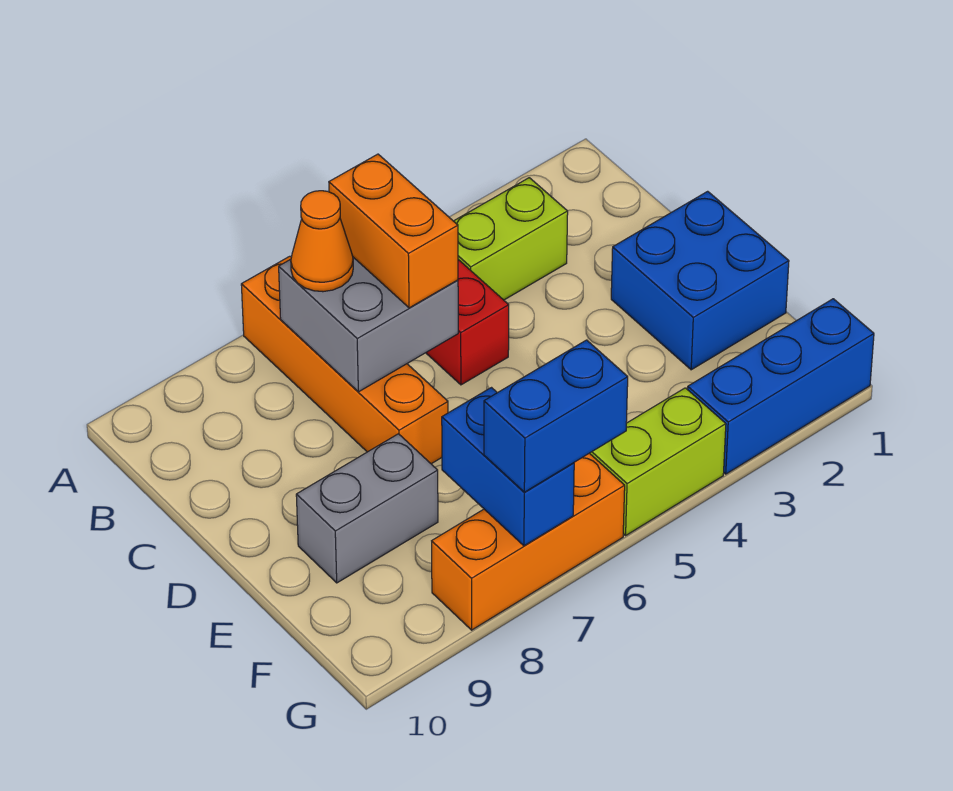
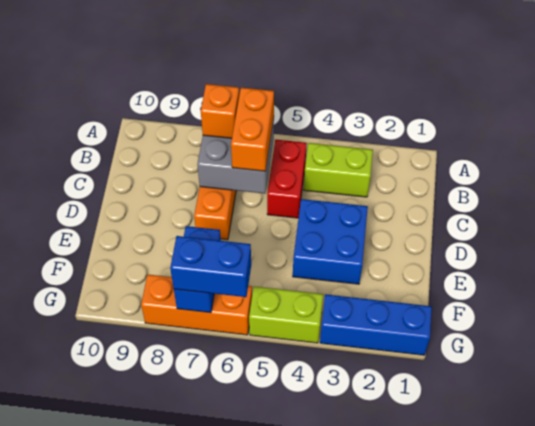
orange 1x1 cone [291,191,353,292] -> orange 1x1 brick [201,84,239,138]
blue 2x2 brick [611,191,789,370] -> blue 2x2 brick moved to [293,199,368,284]
grey 1x2 brick [296,434,438,583] -> none

